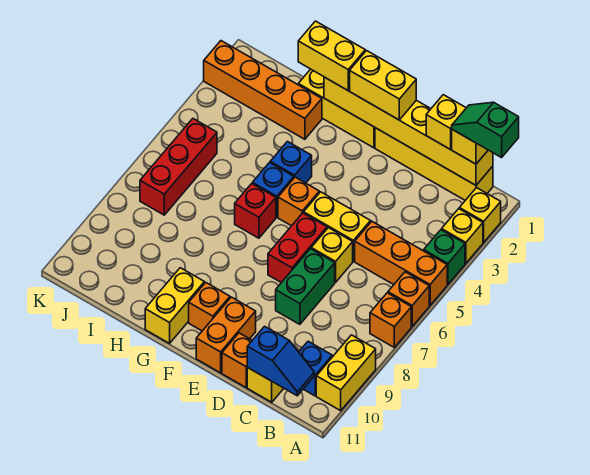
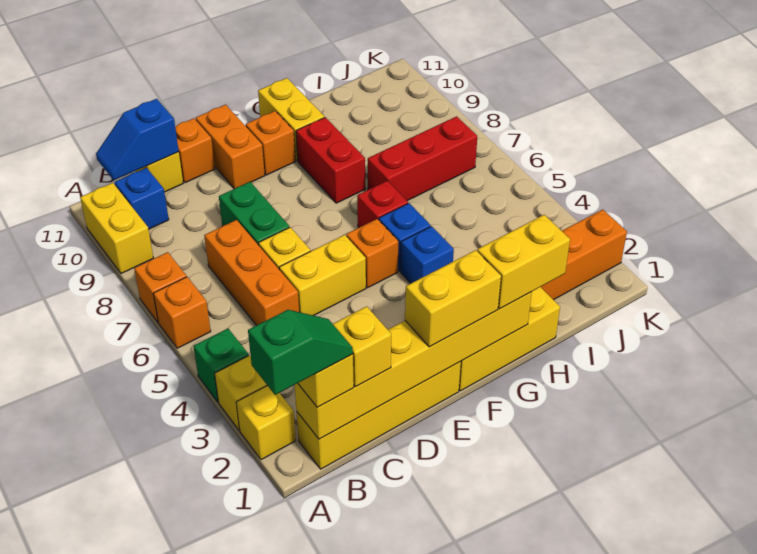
orange 1x3 brick [355,222,447,305] -> orange 1x3 brick turned to [204,220,299,325]
red 1x2 brick [268,213,327,283] -> red 1x2 brick moved to [296,117,365,203]
red 1x3 brick [140,119,217,215] -> red 1x3 brick turned to [368,116,477,201]

